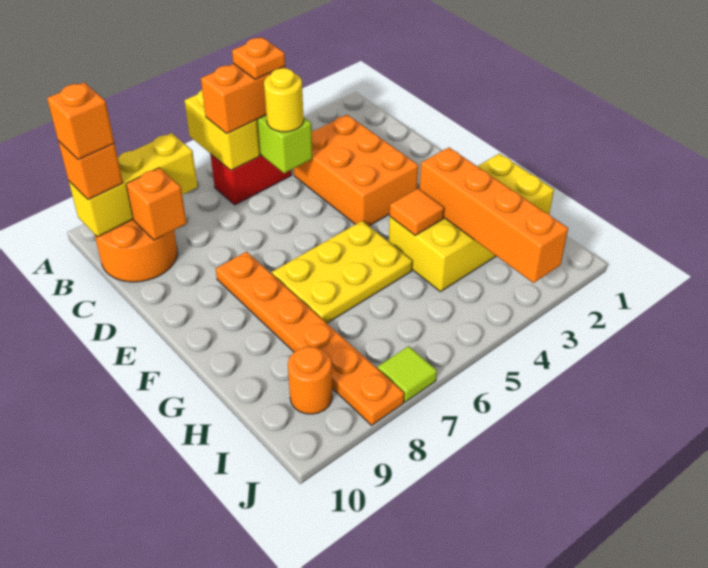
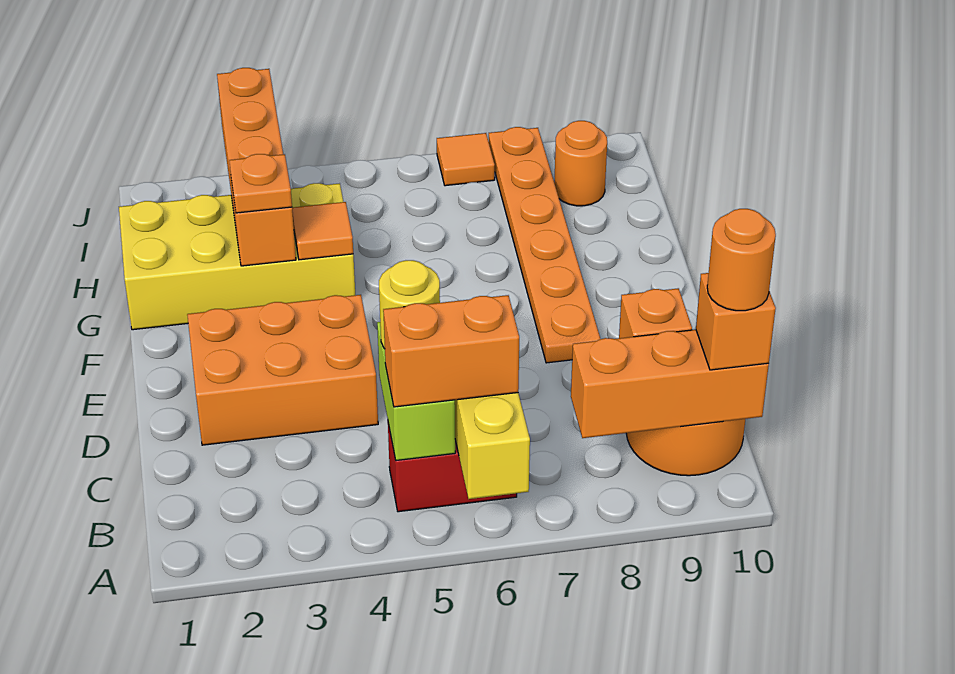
orange 1x1 plate [232,37,285,80] -> orange 1x1 plate moved to [229,154,292,213]
yellow 1x3 brick [69,133,198,237] -> orange 1x3 brick [571,330,769,438]
orange 1x1 brick [47,82,114,160] -> orange 1x1 round brick [707,209,776,311]
orange 2x3 brick [294,115,418,226] -> orange 2x3 brick turned to [187,295,378,445]
yellow 2x3 plate [272,221,412,323] -> none
lime 1x1 tile [378,346,437,402] -> orange 1x1 tile [437,133,495,186]

